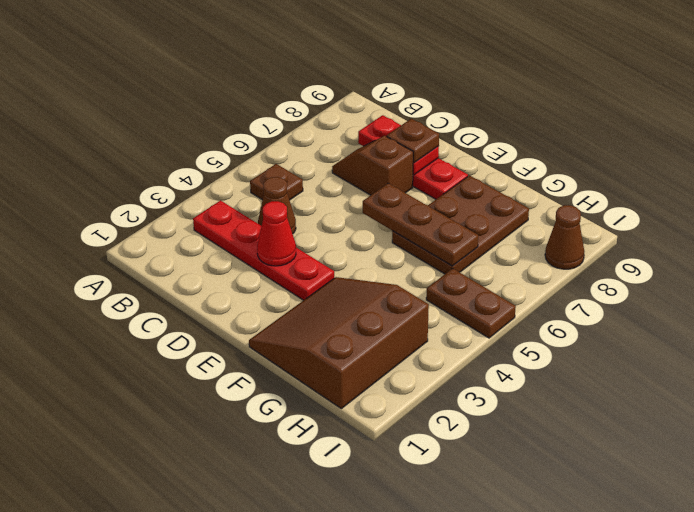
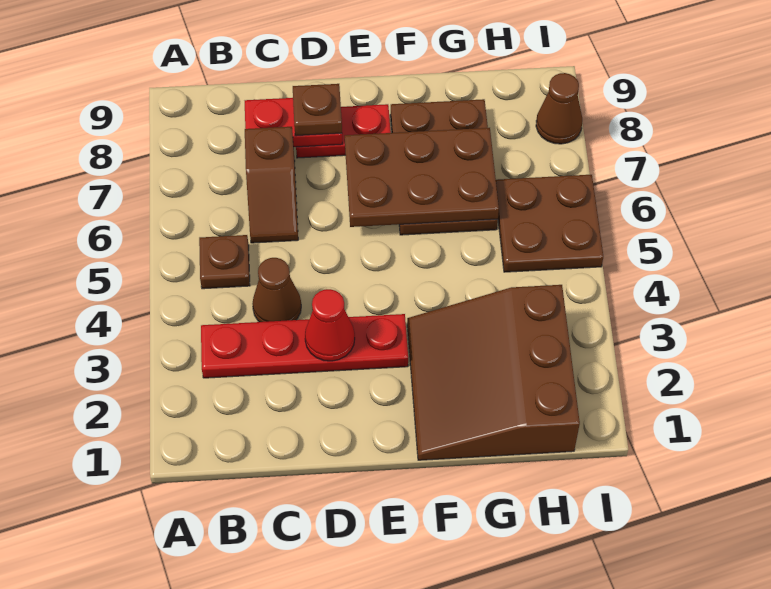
brown 1x2 slope [332,136,414,195] -> brown 1x2 slope turned to [245,127,298,243]
brown 1x3 plate [363,183,478,266] -> brown 2x3 plate [345,128,499,227]
brown 1x2 plate [426,268,516,338] -> brown 2x2 plate [496,175,603,272]

